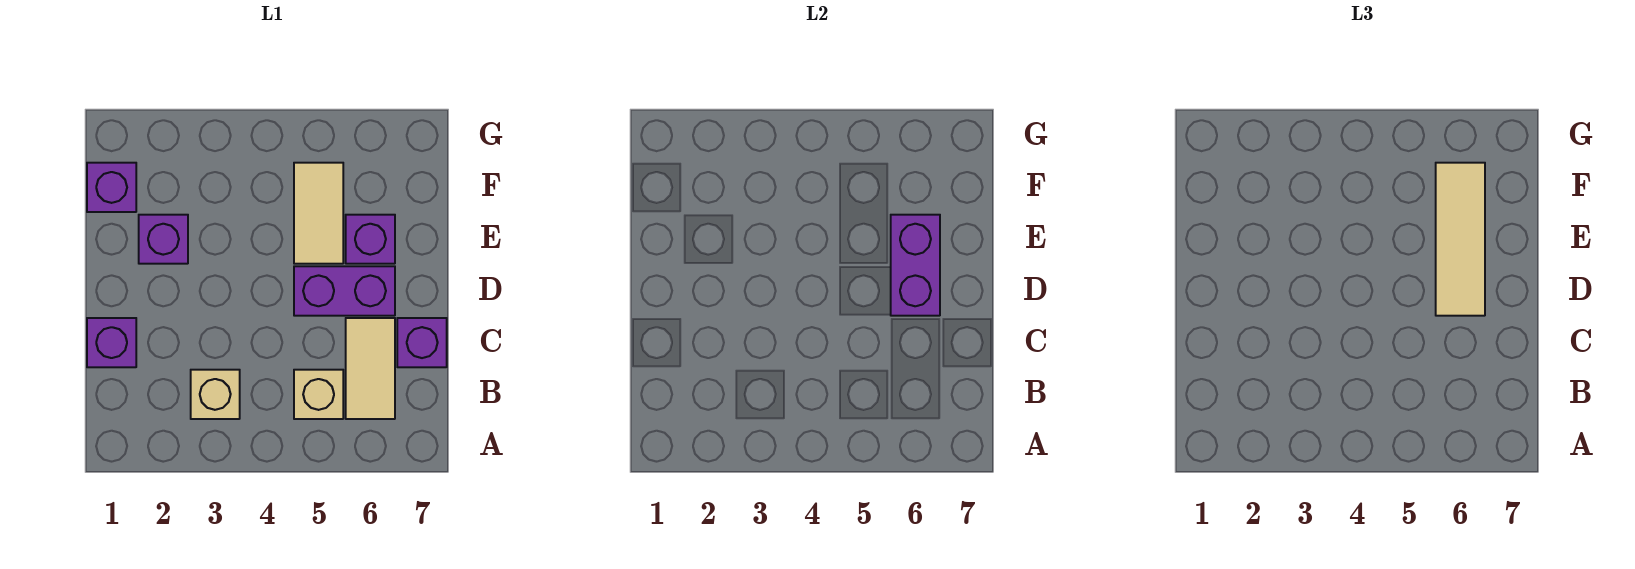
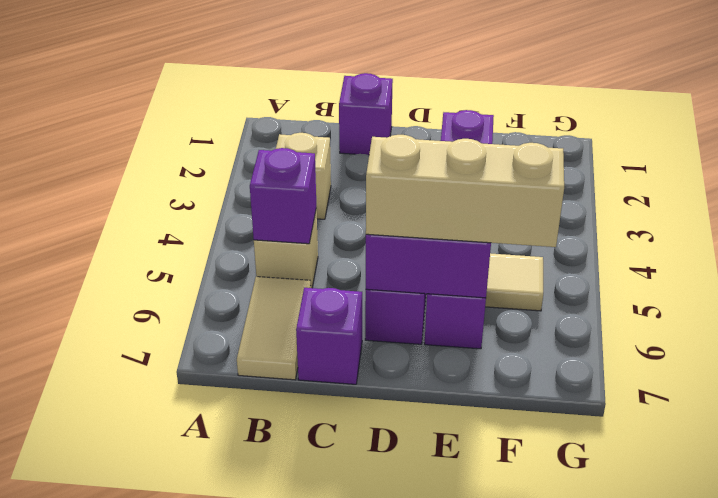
tan 1x2 tile [346,318,395,419] -> tan 1x2 tile turned to [237,277,311,380]
tan 1x3 tile [1436,163,1485,316] -> tan 1x3 brick [366,135,564,247]
purple 1x1 brick [87,163,136,212] -> purple 1x1 brick moved to [250,148,316,244]

